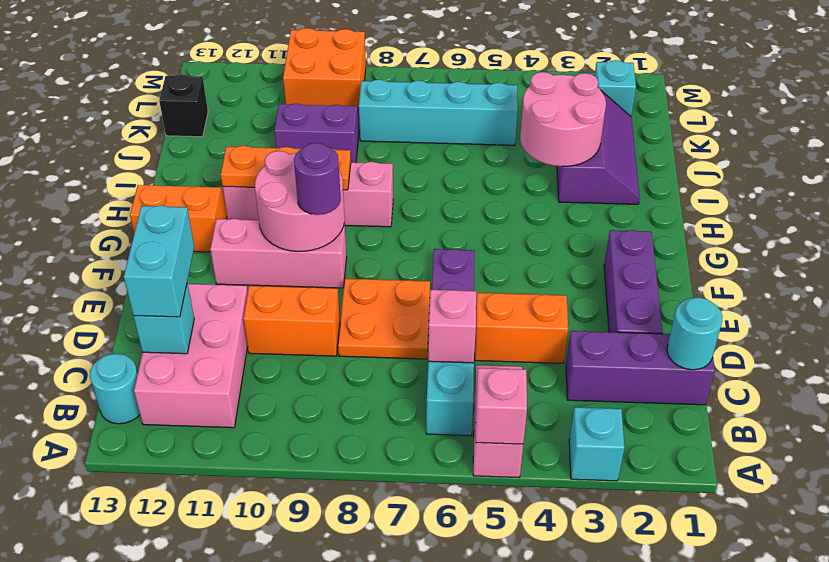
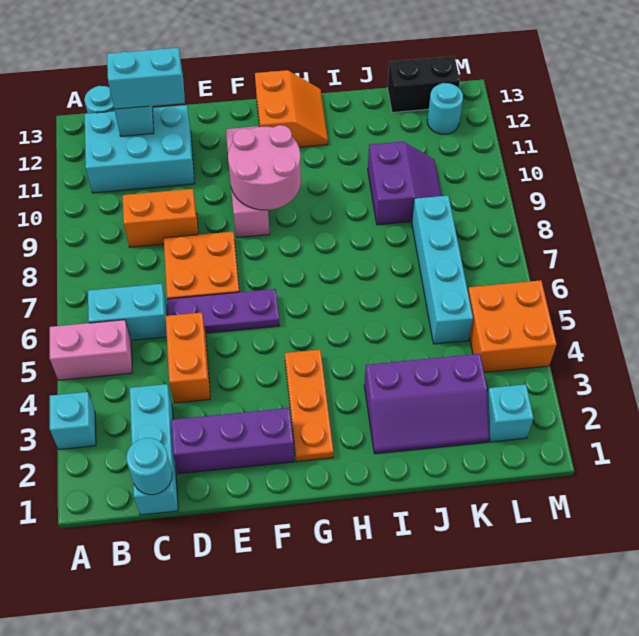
pink 1x1 brick [475,368,527,444] -> none
pink 2x3 brick [134,284,248,428] -> cyan 2x3 brick [85,105,195,193]
purple 1x3 brick [566,331,715,405] -> cyan 1x3 brick [130,384,178,515]
pink 1x1 brick [428,290,476,363] -> none
orange 1x2 brick [243,286,340,356] -> orange 1x2 brick turned to [123,189,198,247]
purple 1x1 round brick [294,143,341,215] -> none
pink 1x4 brick [222,162,393,227] -> none
orange 1x3 plate [221,146,351,190] -> orange 1x3 plate moved to [285,350,333,462]
pink 2x2 round brick [520,72,606,166] -> none
black 1x1 brick [159,74,208,137] -> black 1x2 brick [388,56,460,113]
orange 2x2 brick [283,28,366,108] -> orange 2x2 brick moved to [468,280,557,372]
none -> cyan 1x1 round brick [427,83,463,134]

